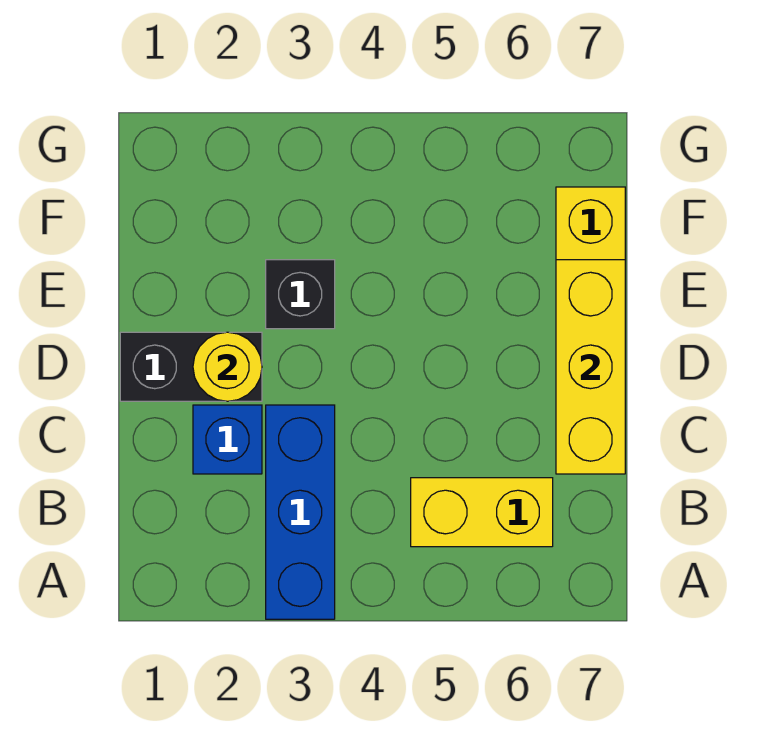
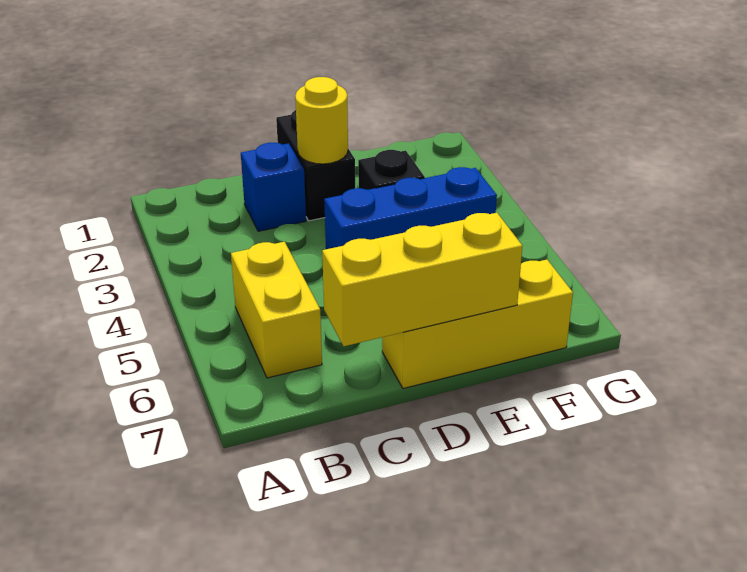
blue 1x3 brick [266,405,335,619] -> blue 1x3 brick moved to [324,167,497,249]

